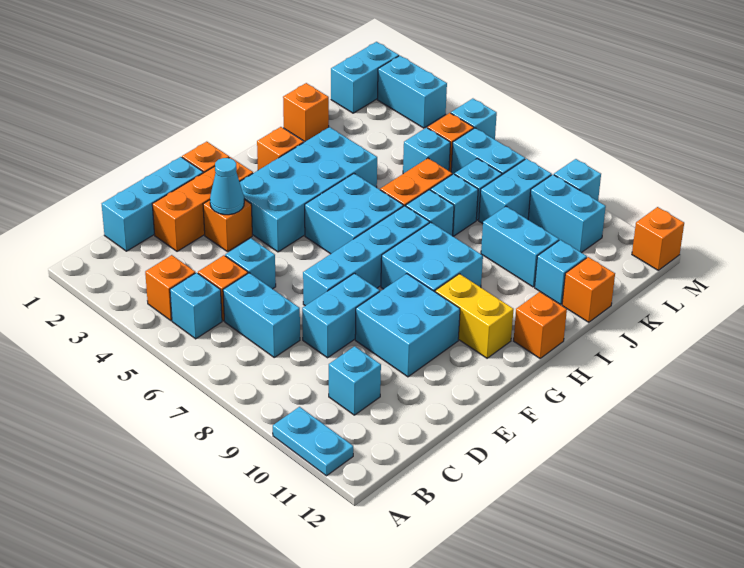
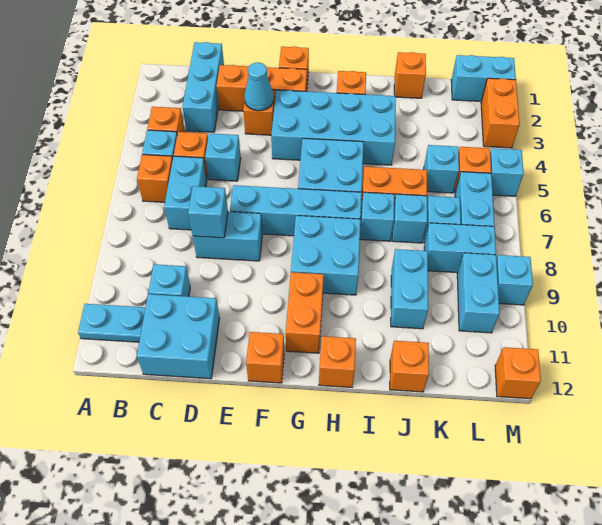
cyan 1x2 plate [273,407,353,476] -> cyan 1x2 plate turned to [78,304,146,342]
none -> orange 1x1 brick [137,155,173,202]
cyan 1x3 brick [102,157,203,251] -> cyan 1x3 brick turned to [183,42,224,132]
cyan 2x2 brick [355,274,460,377] -> cyan 2x2 brick moved to [137,294,220,379]
none -> orange 1x1 brick [246,332,284,383]
yellow 1x2 brick [435,274,514,358] -> orange 1x2 brick [286,272,324,353]
cyan 1x1 brick [535,240,587,305] -> cyan 1x1 brick moved to [188,186,228,238]
cyan 1x2 brick [377,56,447,128] -> orange 1x2 brick [481,78,520,148]

